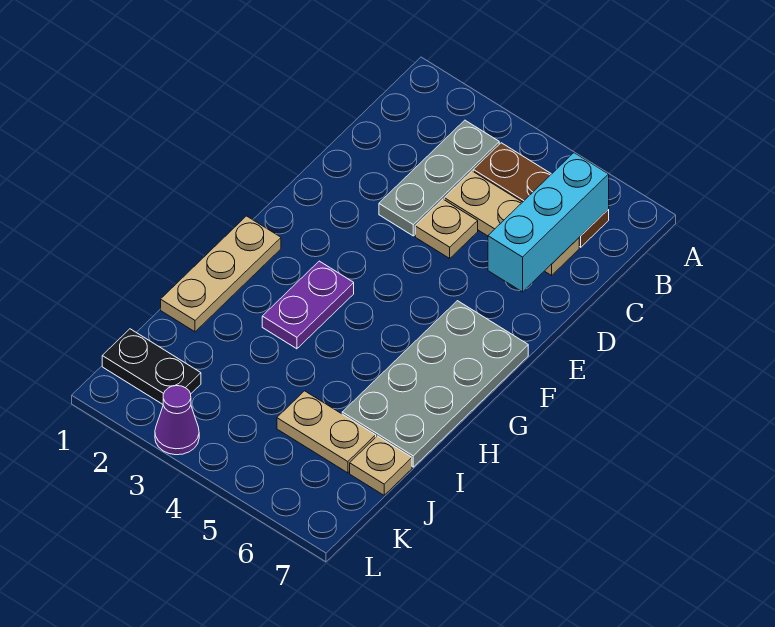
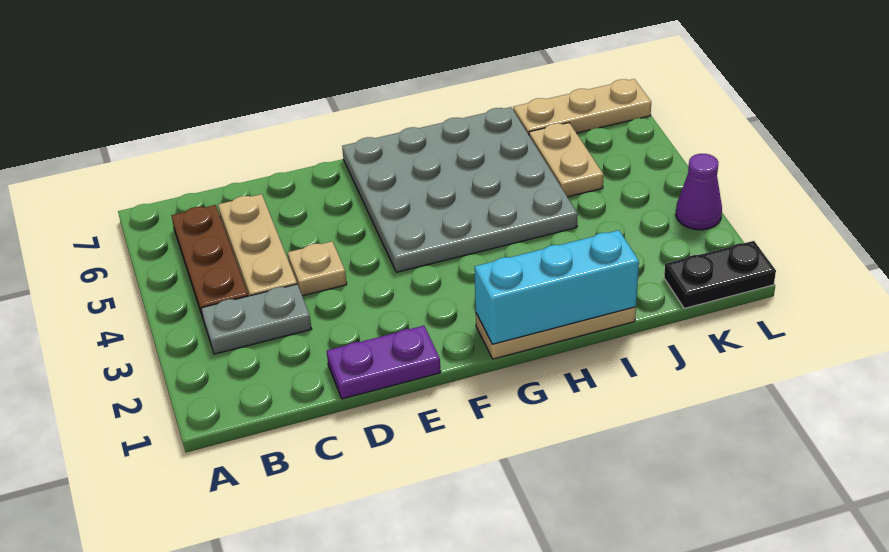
grey 1x3 plate [379,120,499,236] -> grey 1x2 plate [201,284,312,354]
cyan 1x3 brick [488,153,609,292] -> cyan 1x3 brick moved to [474,230,639,344]
grey 2x4 plate [342,301,528,467] -> grey 4x4 plate [342,107,578,272]
purple 1x2 plate [262,261,354,349] -> purple 1x2 plate moved to [327,326,441,399]
tan 1x1 plate [350,436,412,495] -> tan 1x3 plate [513,79,651,135]
black 1x2 plate [102,329,201,404] -> black 1x2 plate turned to [664,241,776,308]

